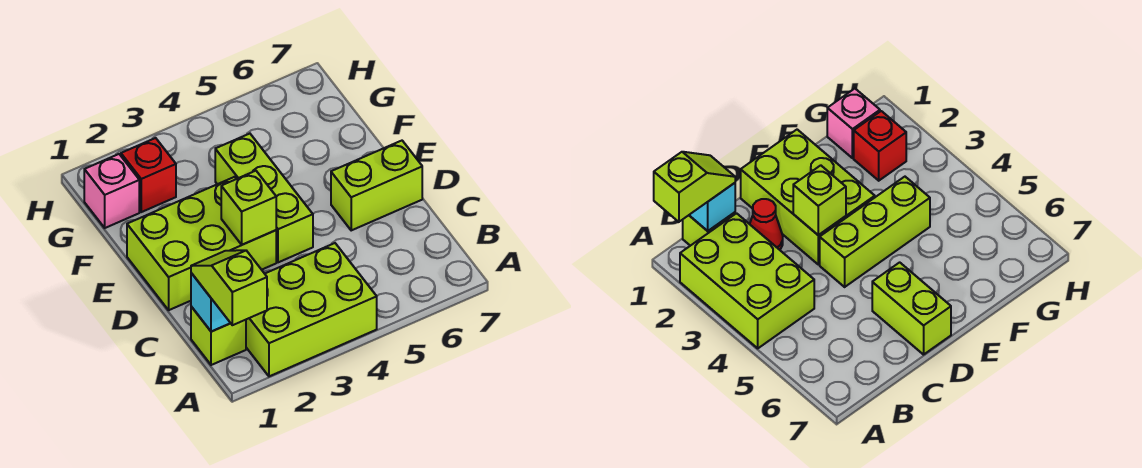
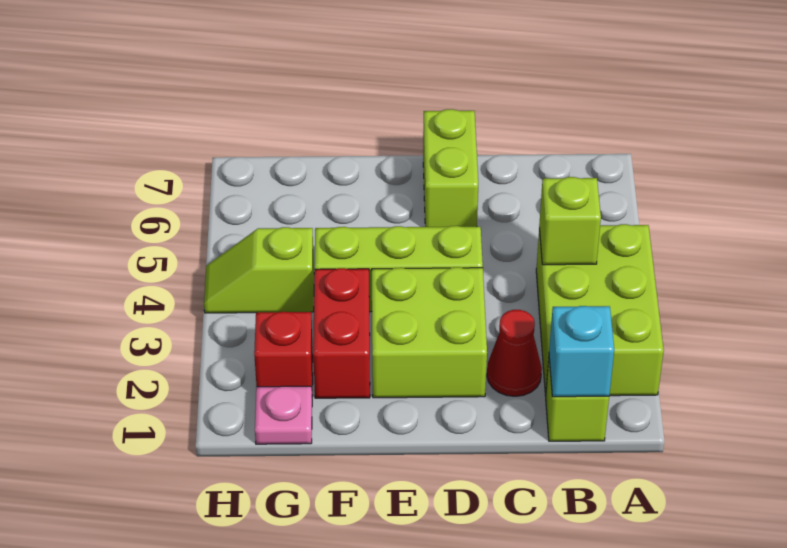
lime 1x2 slope [191,250,267,325] -> lime 1x2 slope moved to [204,227,314,313]
lime 2x3 brick [127,177,276,310] -> lime 2x2 brick [372,267,487,398]
lime 1x1 brick [221,171,276,245] -> lime 1x1 brick moved to [539,177,601,265]
none -> red 1x2 brick [313,268,370,398]
pink 1x1 brick [84,154,139,228] -> pink 1x1 plate [255,386,312,444]

